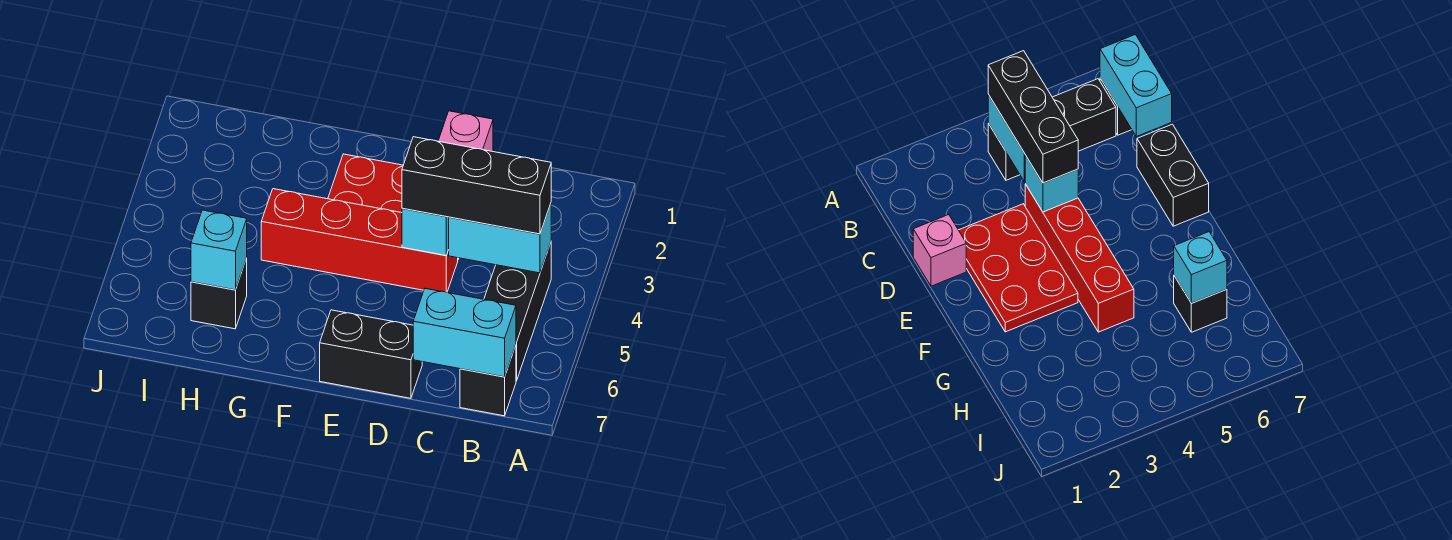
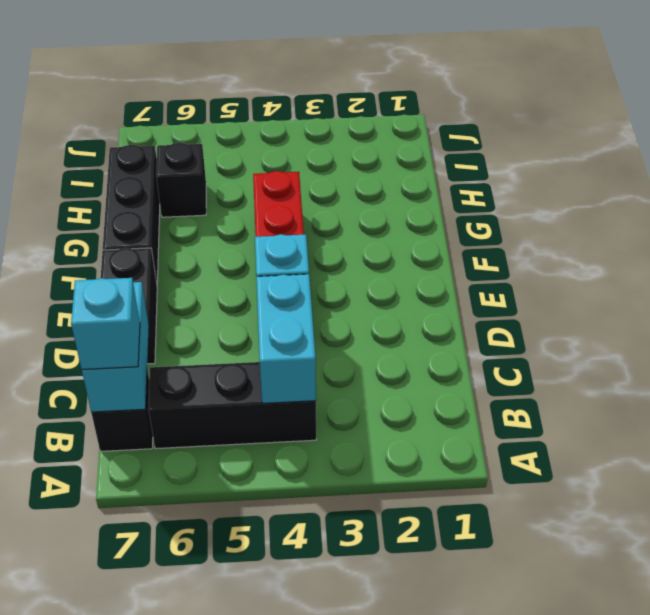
black 1x3 brick [402,137,551,234] -> black 1x3 brick moved to [103,145,160,283]
pink 1x1 brick [438,111,493,151] -> none
red 2x3 plate [328,154,459,259] -> none
cyan 1x1 brick [191,210,247,290] -> cyan 1x1 brick moved to [71,278,140,370]

